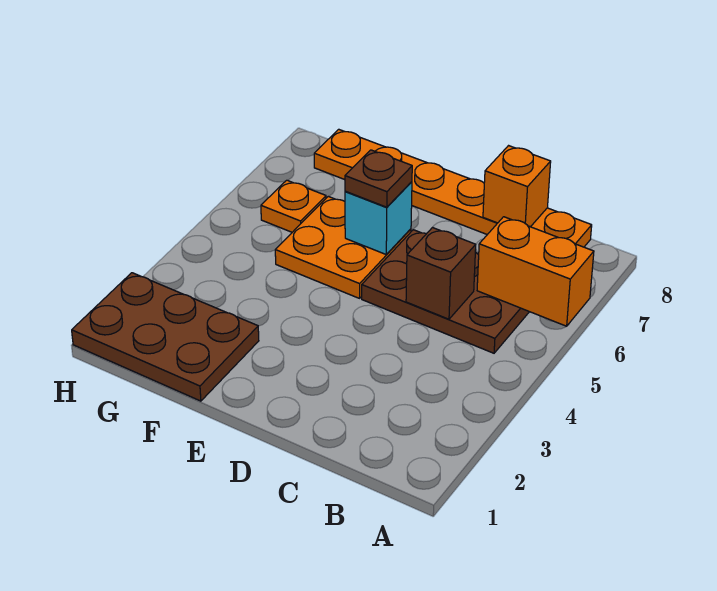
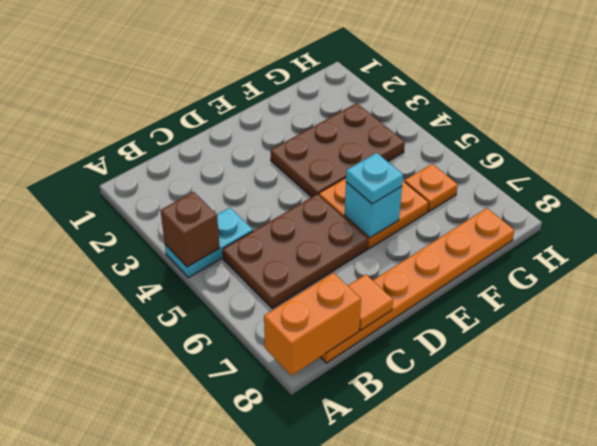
none -> cyan 1x2 plate [165,208,253,278]
orange 1x2 brick [477,217,594,326] -> orange 1x2 brick moved to [264,273,361,376]
brown 1x1 brick [406,227,476,319] -> brown 1x1 brick moved to [160,192,220,267]
orange 1x1 brick [483,146,551,227] -> orange 1x1 tile [348,274,393,330]
brown 1x1 plate [345,150,412,207] -> cyan 1x1 plate [346,153,403,204]
brown 2x3 plate [72,273,259,401] -> brown 2x3 plate moved to [271,103,405,197]

